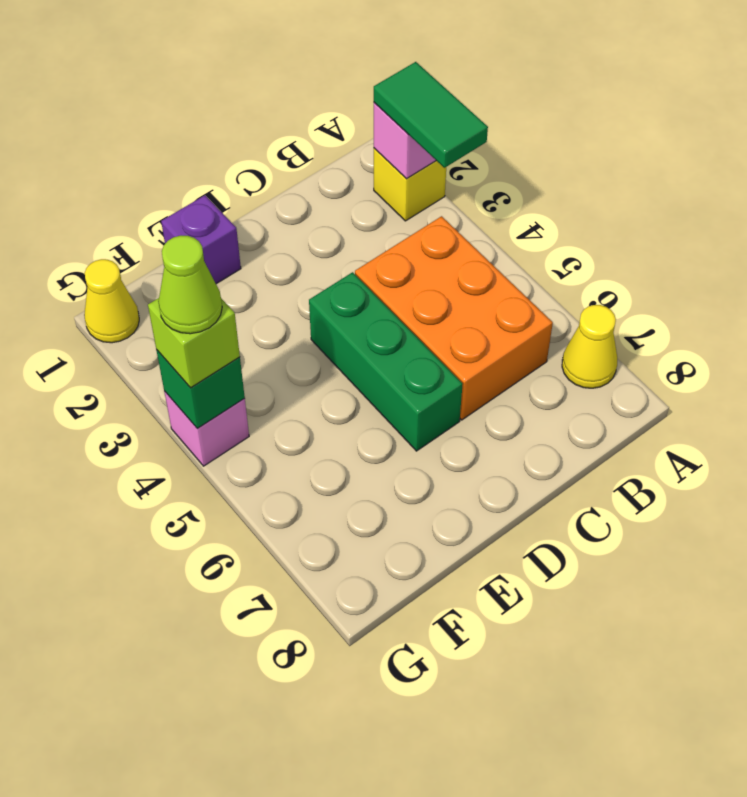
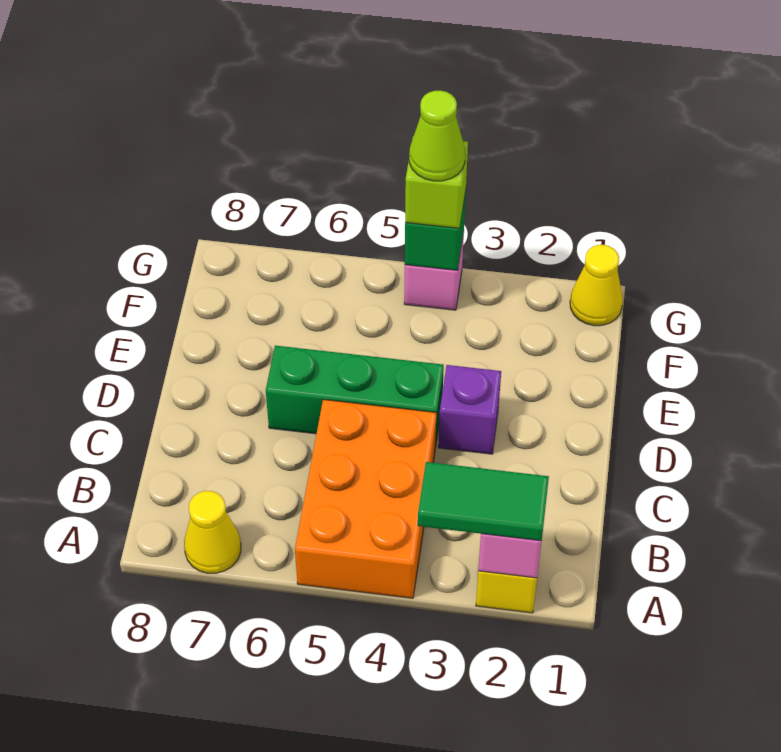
orange 2x3 brick [355,216,553,420] -> orange 2x3 brick turned to [295,400,437,598]
purple 1x1 brick [161,195,241,284] -> purple 1x1 brick moved to [438,365,501,454]

